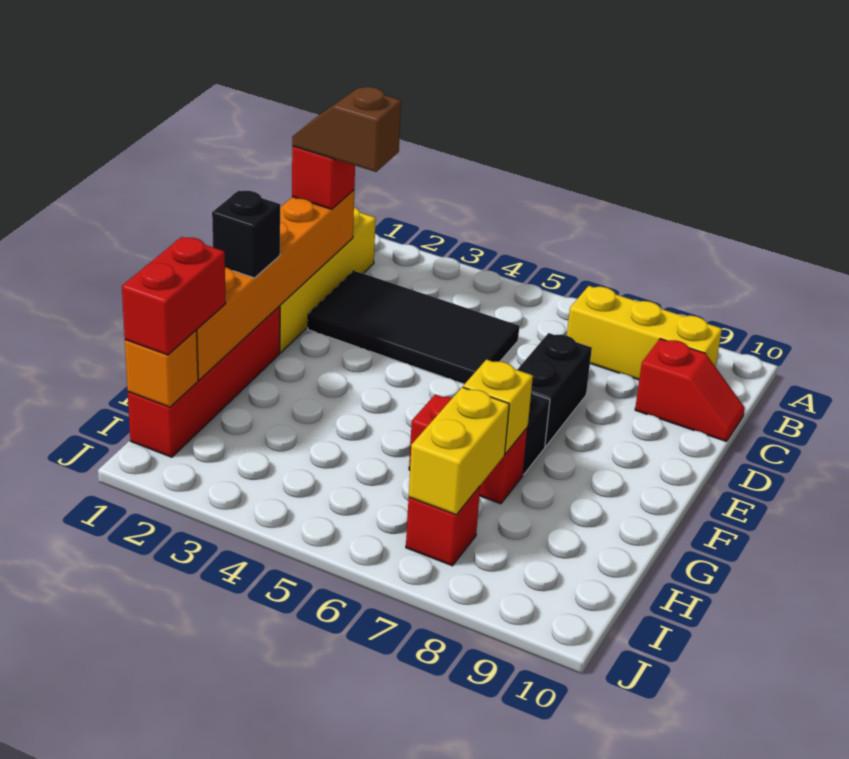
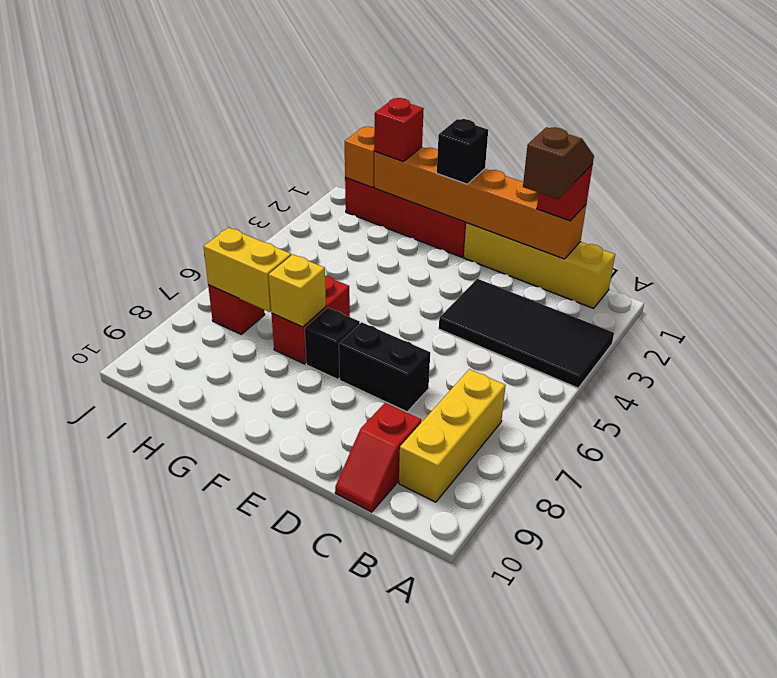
black 2x4 tile [308,271,519,384] -> black 2x4 tile turned to [439,279,614,388]
red 1x2 brick [122,237,226,355] -> red 1x1 brick [374,98,424,161]

